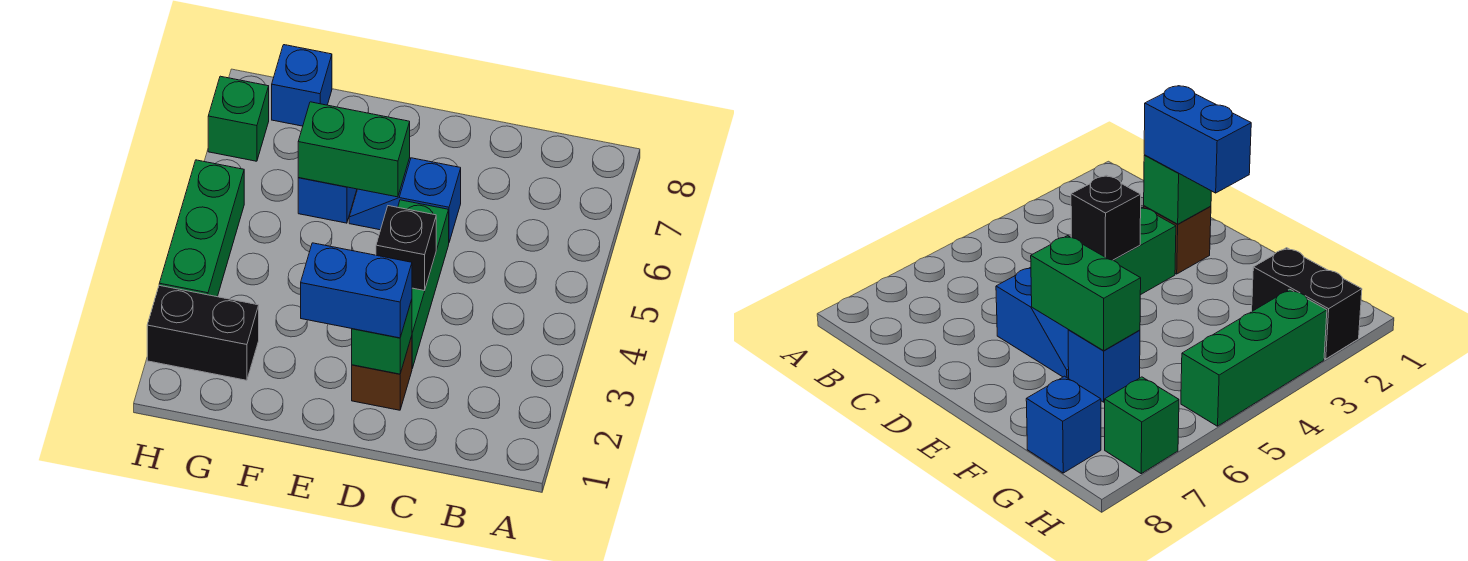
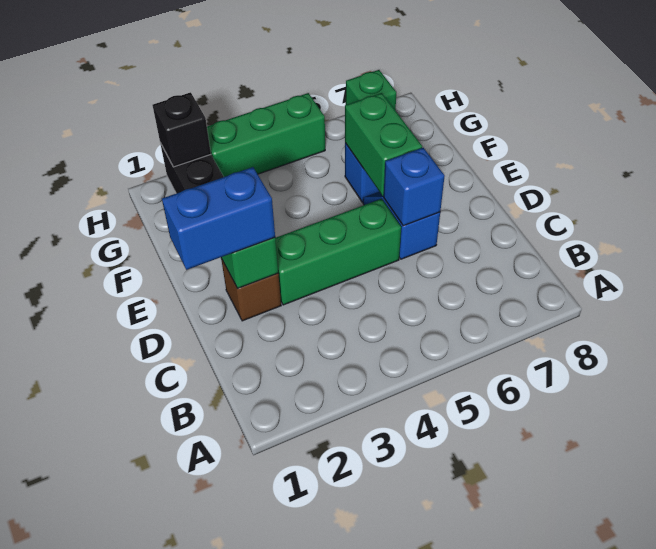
blue 1x2 brick [301,243,412,338] -> blue 1x2 brick turned to [162,167,275,270]
black 1x1 brick [376,206,436,291] -> black 1x1 brick moved to [153,92,211,167]
blue 1x1 brick [272,45,332,126] -> blue 1x1 brick moved to [384,148,444,226]

